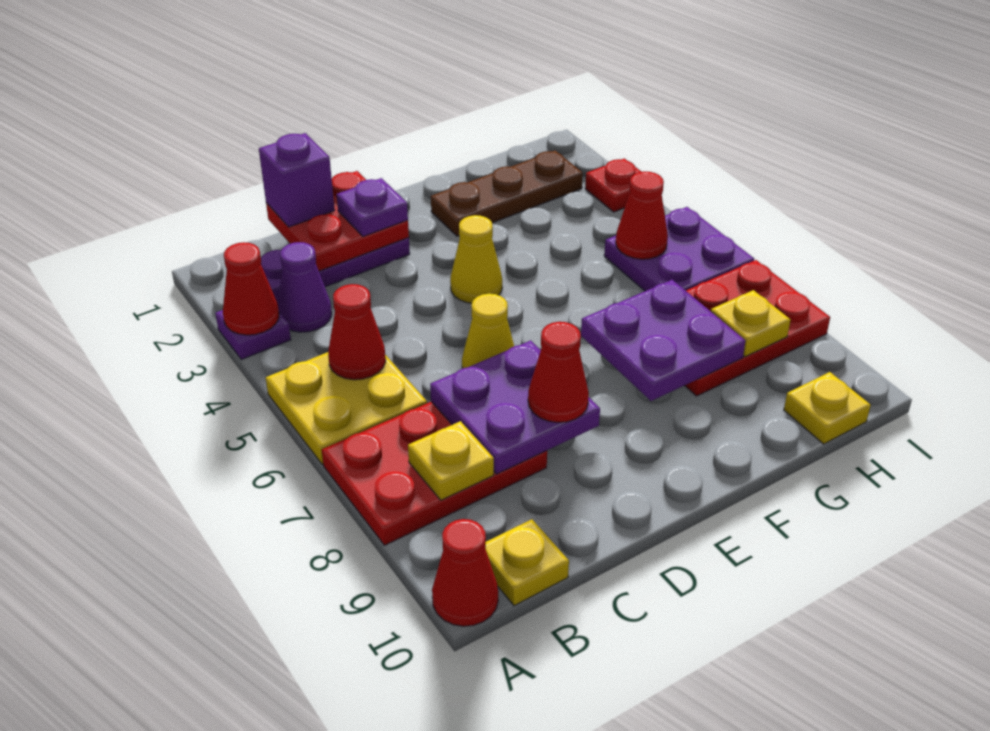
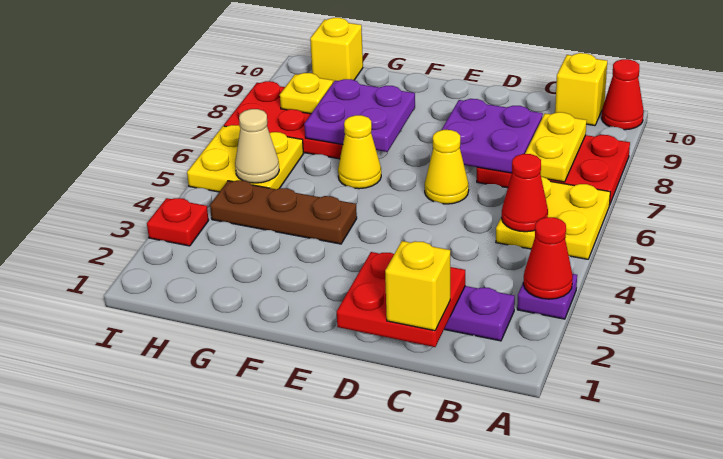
purple 1x1 cone [278,242,332,332] -> none
yellow 1x1 plate [408,421,494,500] -> yellow 1x2 plate [525,112,587,182]
yellow 1x1 plate [485,519,569,606] -> yellow 1x1 brick [555,53,607,126]
purple 1x1 brick [259,133,335,227] -> yellow 1x1 brick [385,241,450,331]
purple 1x1 plate [337,178,408,236] -> none
red 1x1 cone [528,322,589,423] -> none
yellow 1x1 cone [450,215,502,303] -> yellow 1x1 cone moved to [338,115,381,189]
brown 1x3 plate [431,151,583,236] -> brown 1x3 plate moved to [210,180,357,244]
purple 2x2 plate [604,207,754,291] -> yellow 2x2 plate [187,125,303,192]
red 1x1 cone [616,171,668,259] -> tan 1x1 cone [235,109,279,183]
yellow 1x1 plate [784,372,871,444] -> yellow 1x1 brick [310,18,363,83]

